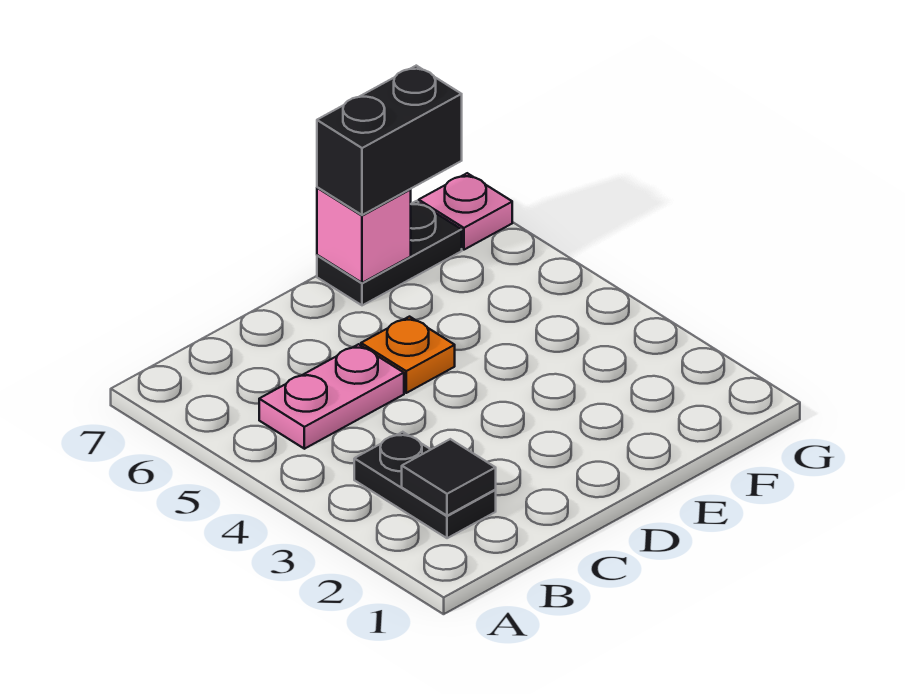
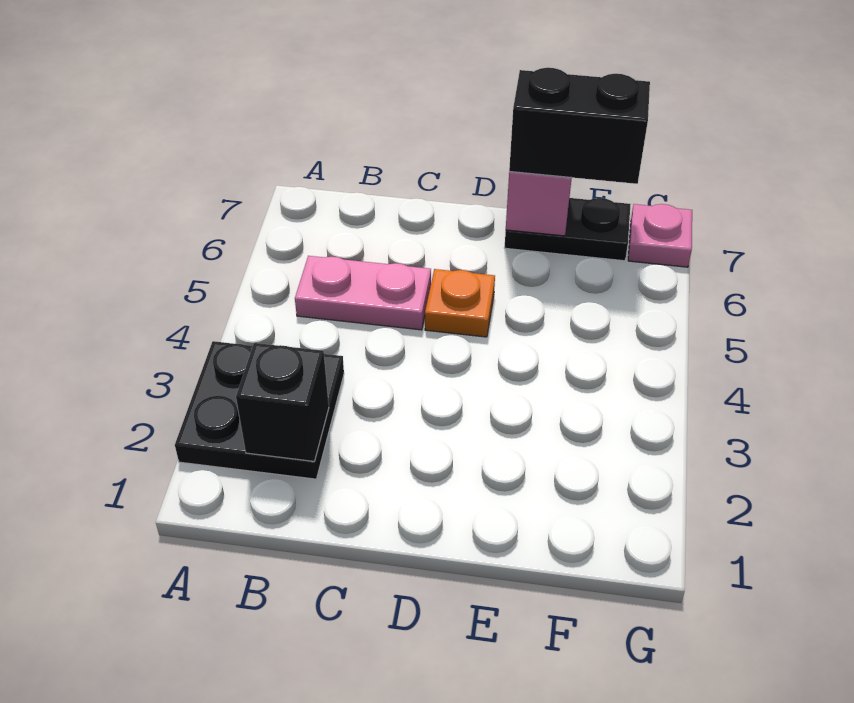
black 1x2 plate [354,432,496,538] -> black 2x2 plate [175,341,344,479]
black 1x1 tile [402,439,496,516] -> black 1x1 brick [236,343,329,461]

